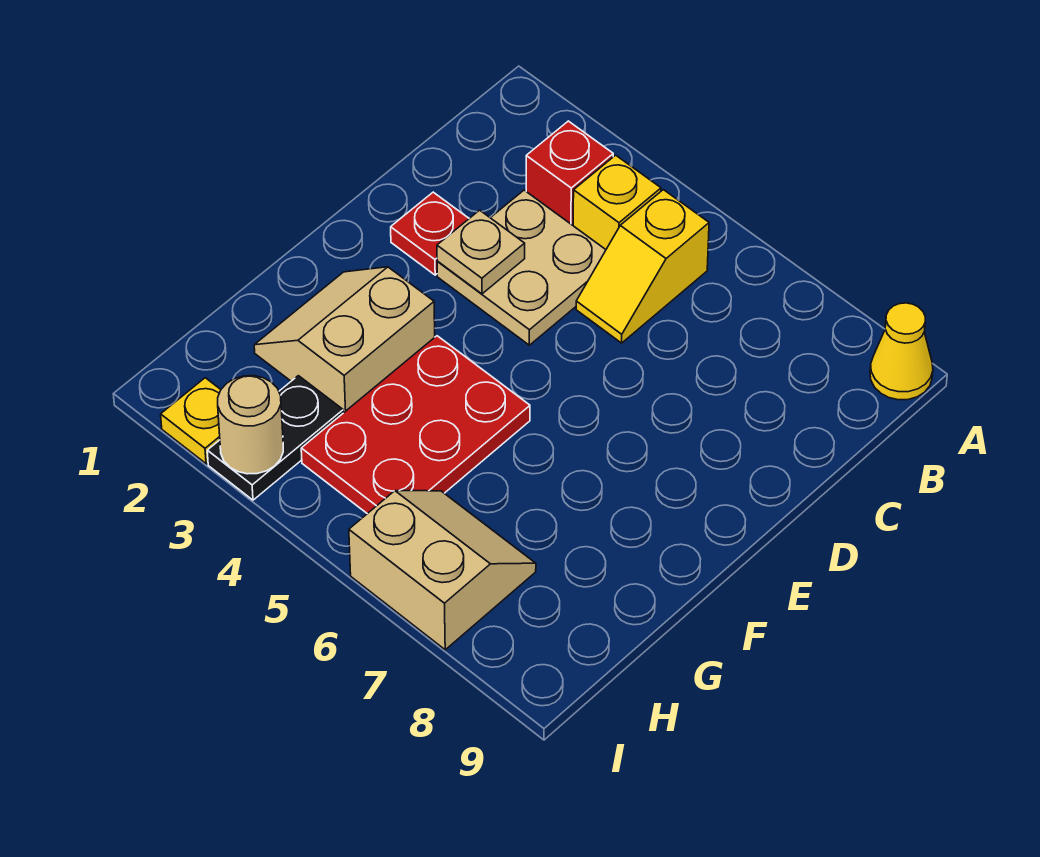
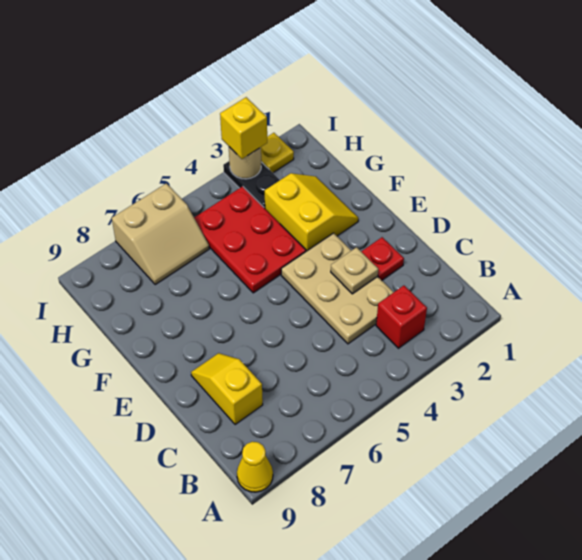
yellow 1x1 brick [573,155,661,249] -> yellow 1x1 brick moved to [220,97,267,159]
yellow 1x2 slope [576,190,709,343] -> yellow 1x2 slope moved to [191,353,263,425]
tan 2x2 plate [437,190,606,345] -> tan 2x3 plate [281,233,394,344]
tan 2x2 slope [254,267,435,413] -> yellow 2x2 slope [265,173,358,251]

